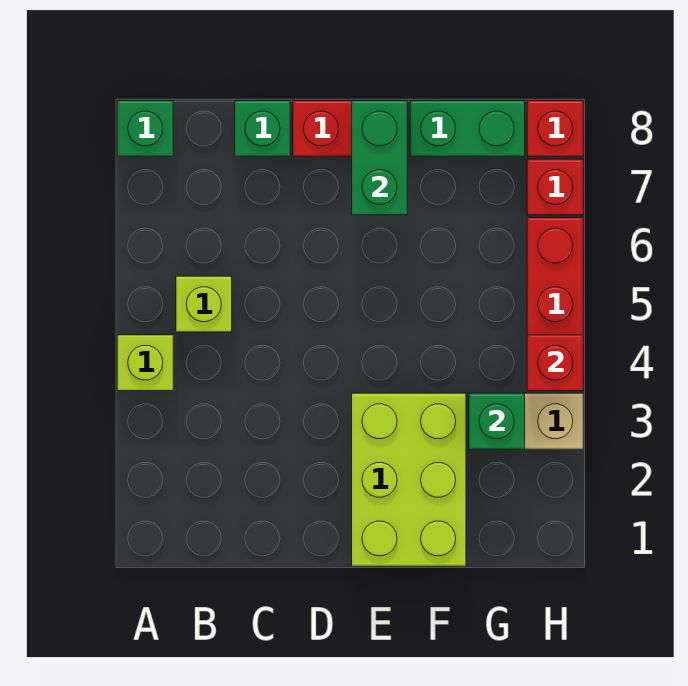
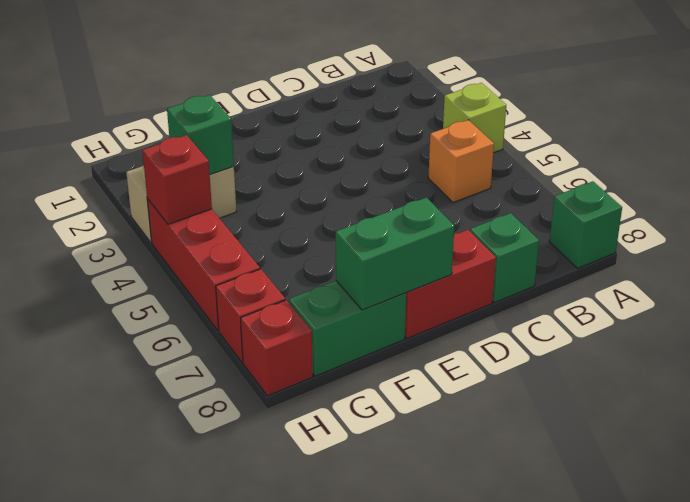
lime 1x1 brick [176,276,232,332] -> orange 1x1 brick [428,120,494,202]
lime 2x3 brick [352,393,466,566] -> none
green 1x2 brick [352,101,407,215] -> green 1x2 brick turned to [336,198,454,310]

